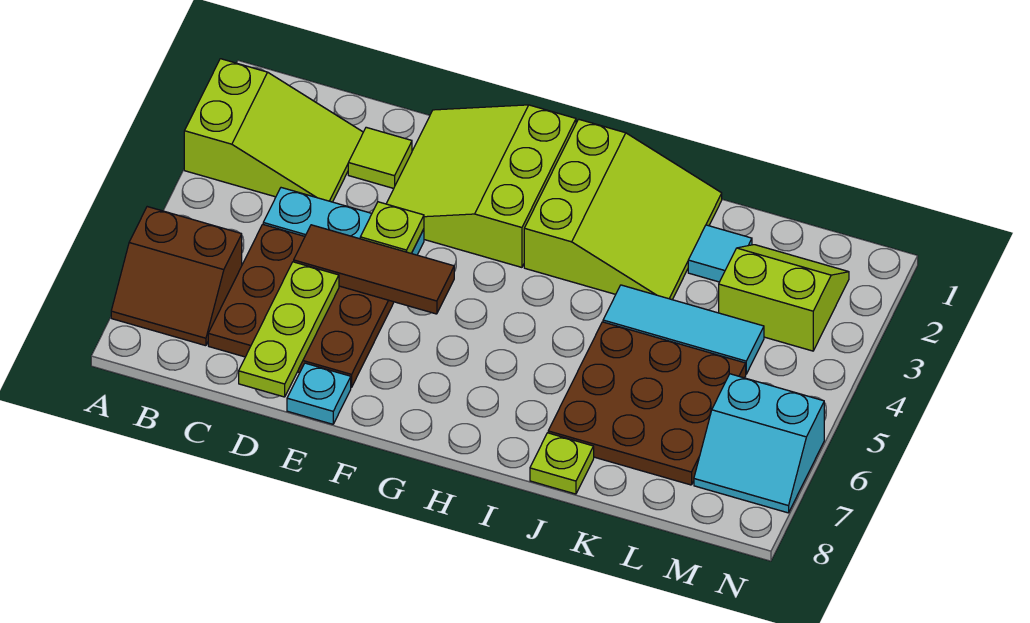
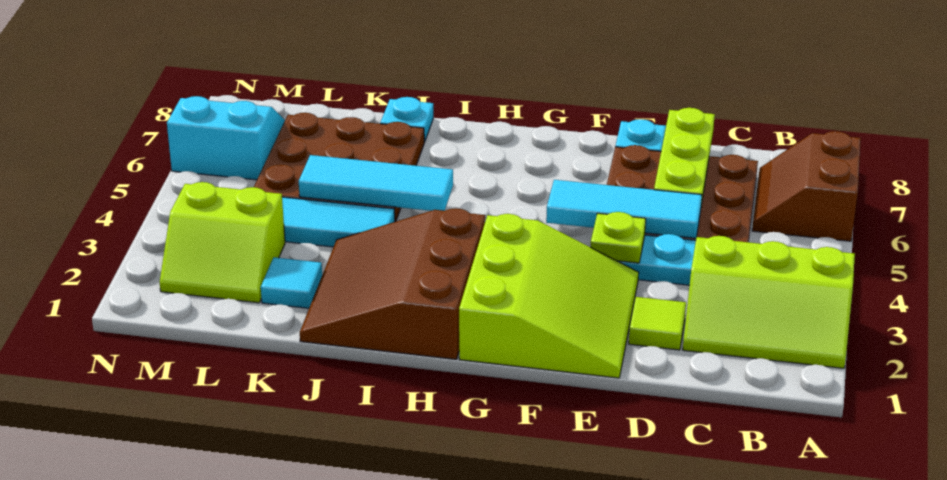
lime 2x3 slope [184,59,363,202] -> lime 2x3 slope turned to [683,236,855,368]
brown 2x2 slope [111,207,242,346] -> brown 2x2 slope turned to [752,131,861,241]
brown 1x3 tile [294,225,454,314] -> cyan 1x3 tile [546,180,702,238]
lime 3x3 slope [524,119,722,300] -> brown 3x3 slope [300,208,485,359]
none -> cyan 1x3 tile [299,155,453,211]
lime 1x1 plate [530,433,594,494] -> cyan 1x1 plate [380,97,433,142]

